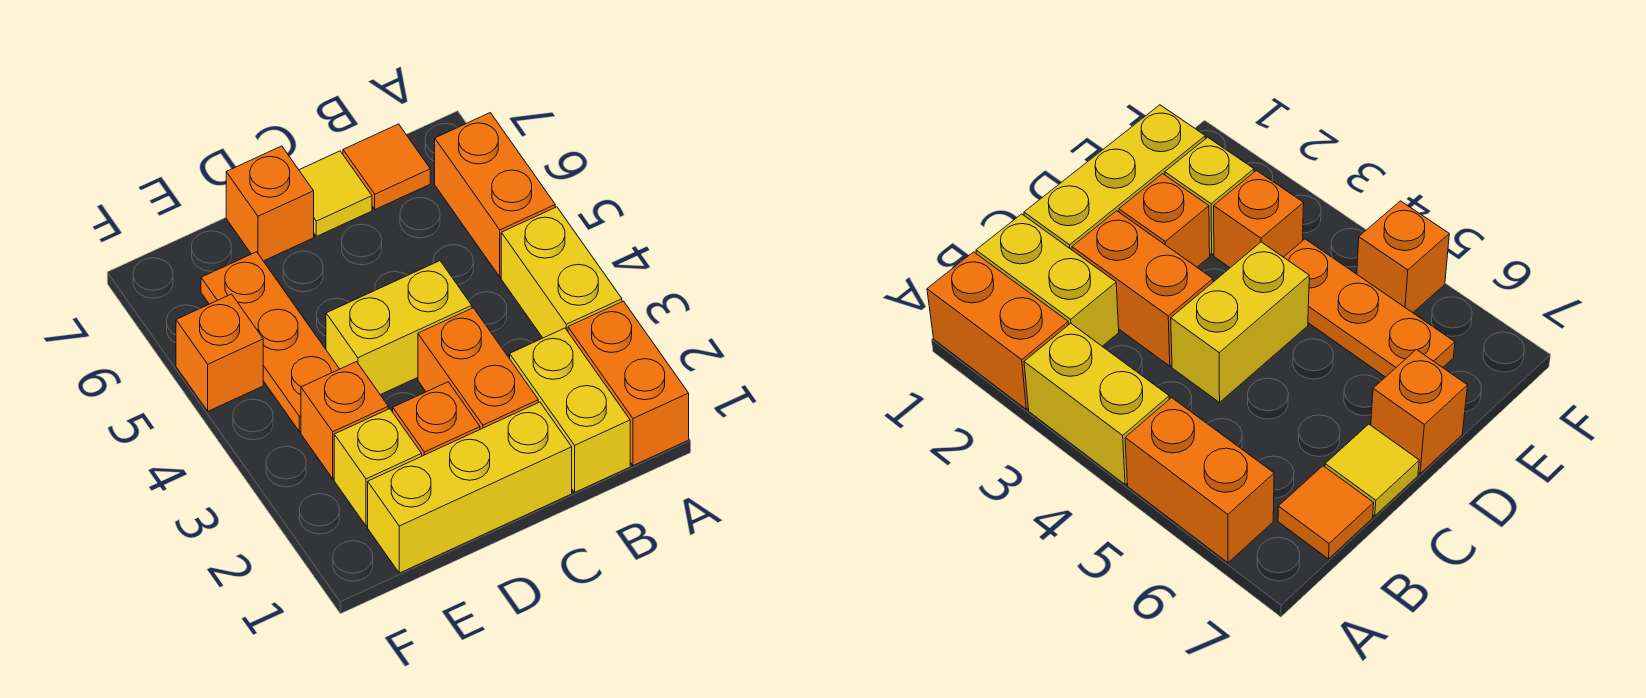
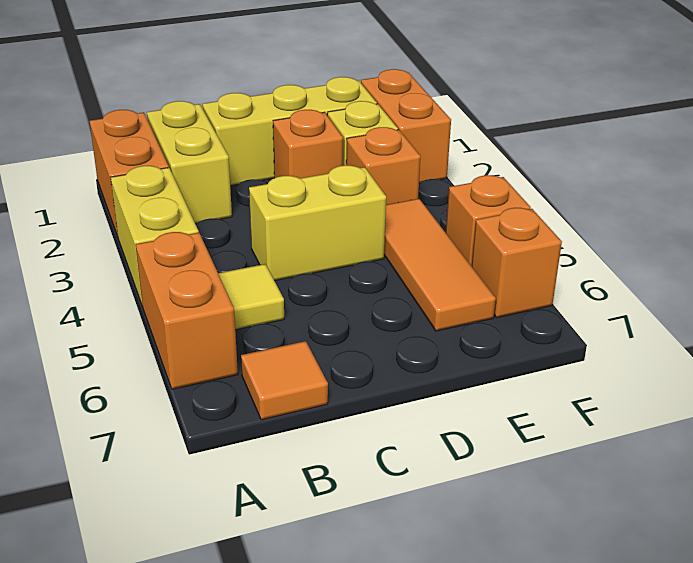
orange 1x2 brick [418,308,538,429] -> orange 1x2 brick moved to [361,69,451,183]
yellow 1x1 tile [299,151,372,236] -> yellow 1x1 tile moved to [218,264,284,330]
orange 1x1 brick [226,146,314,261] -> orange 1x1 brick moved to [472,208,562,318]
orange 1x3 plate [201,252,339,432] -> orange 1x3 tile [384,199,496,331]

